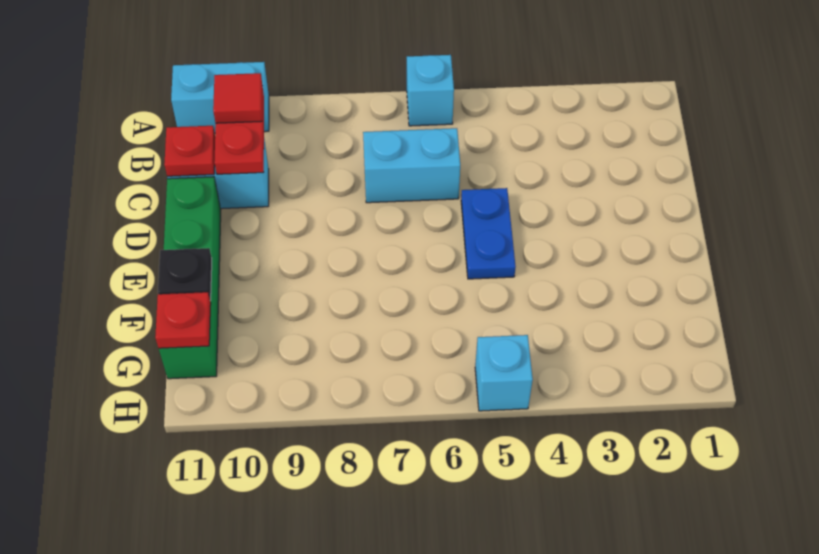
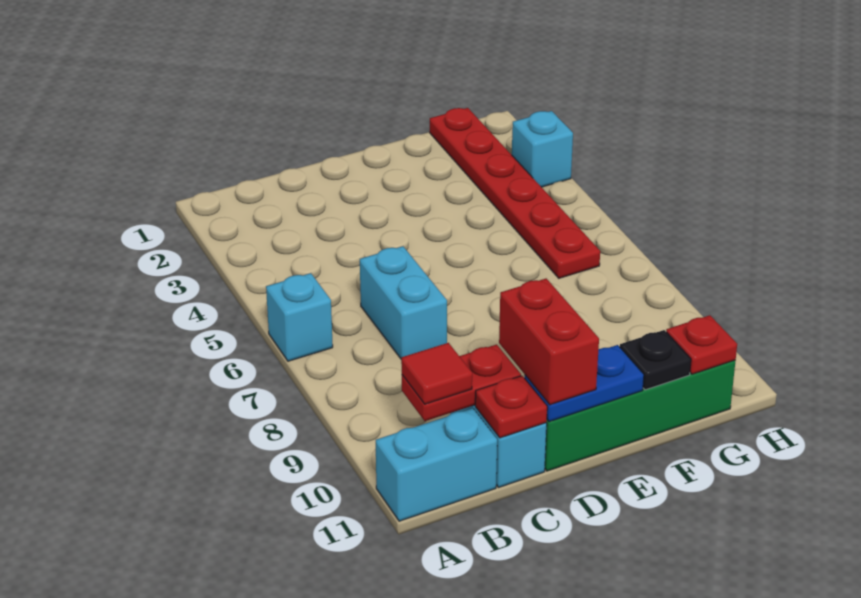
cyan 1x2 brick [171,62,269,133] -> cyan 1x2 brick turned to [376,408,497,521]
blue 1x2 plate [461,188,516,279] -> blue 1x2 plate moved to [524,345,644,422]
none -> red 1x2 brick [499,279,599,405]
none -> red 1x6 plate [430,108,600,278]
cyan 1x1 brick [475,335,533,411] -> cyan 1x1 brick moved to [512,111,573,187]

